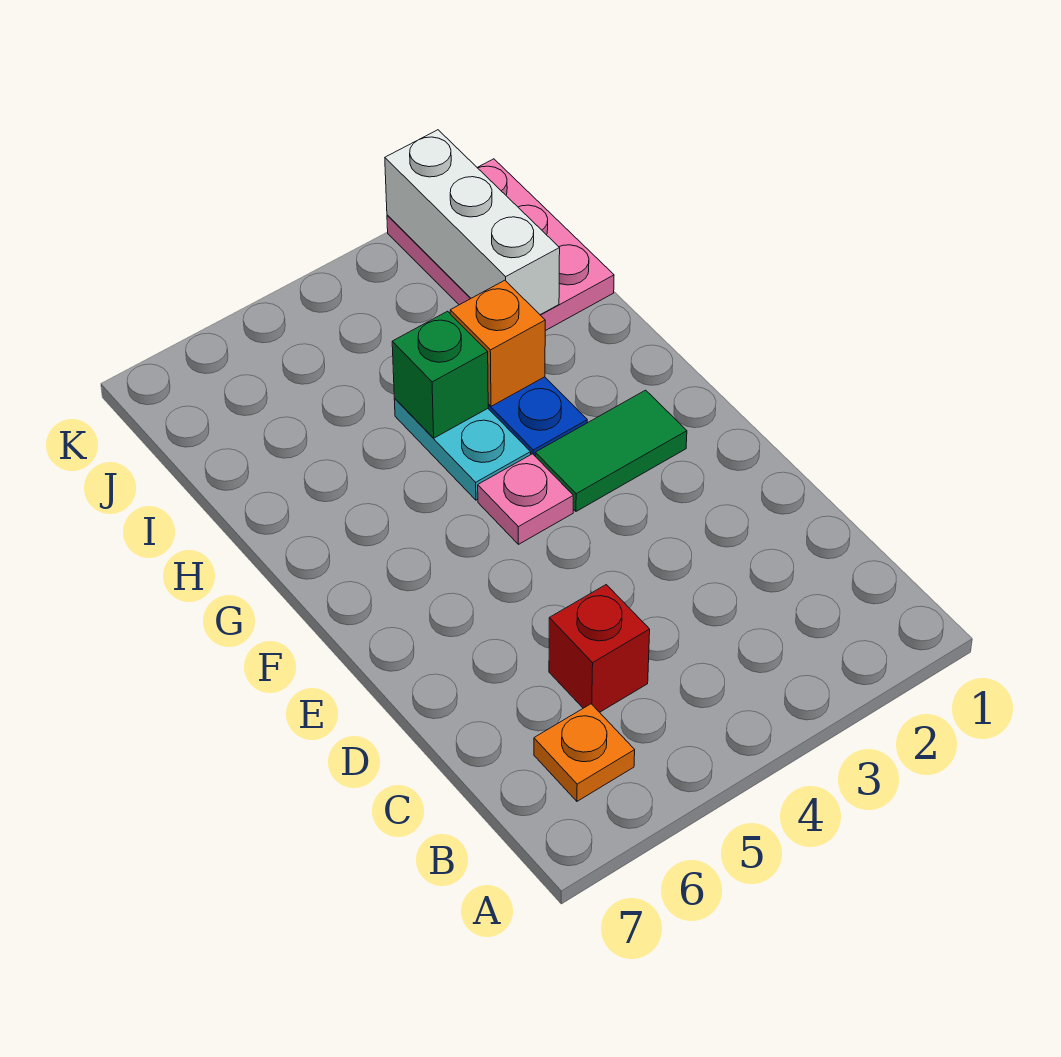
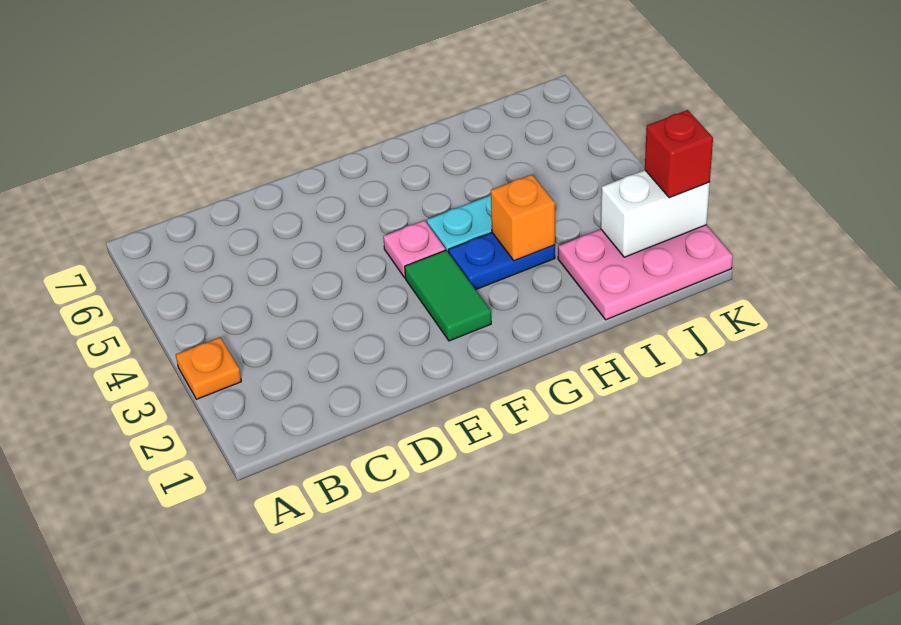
orange 1x1 plate [534,704,635,801] -> orange 1x1 plate moved to [176,337,241,399]
red 1x1 brick [549,585,650,712] -> red 1x1 brick moved to [645,110,713,198]
green 1x1 brick [392,311,488,438] -> none
white 1x3 brick [385,130,560,315] -> white 1x2 brick [601,170,710,257]

